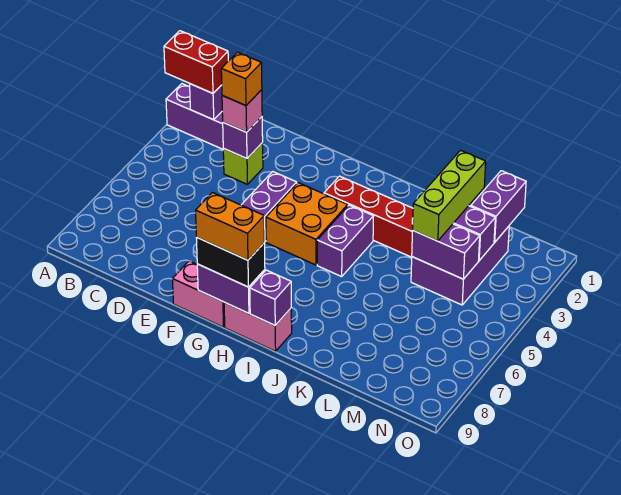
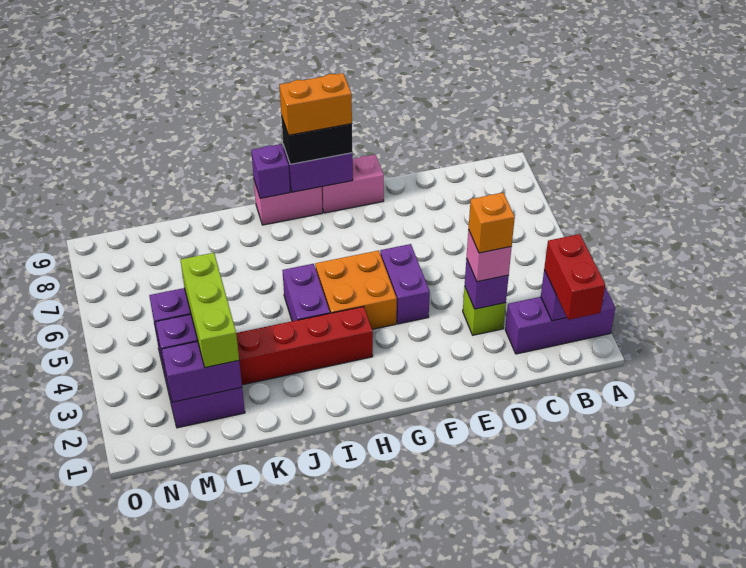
red 1x2 brick [164,31,228,93] -> red 1x2 brick turned to [544,234,605,320]
purple 1x2 brick [471,171,526,242] -> purple 1x2 brick turned to [162,341,242,402]

